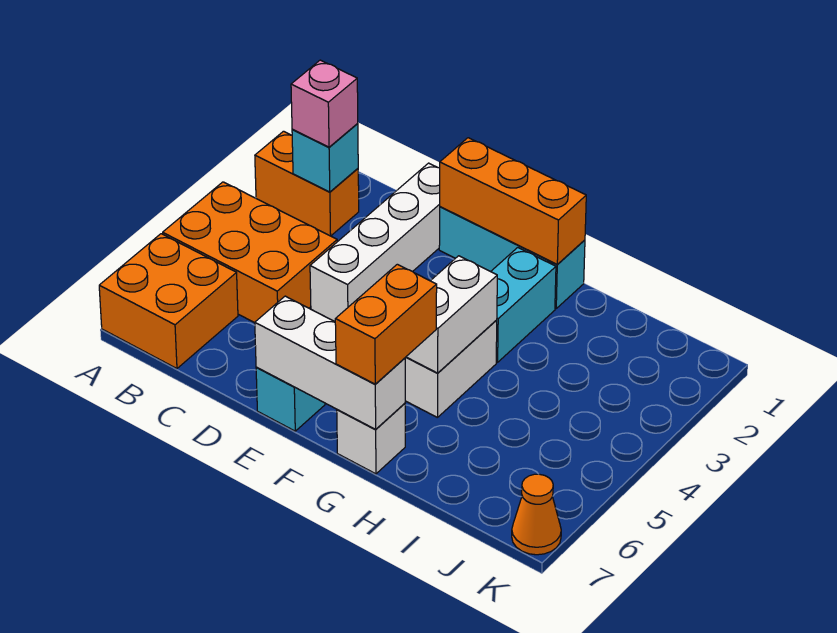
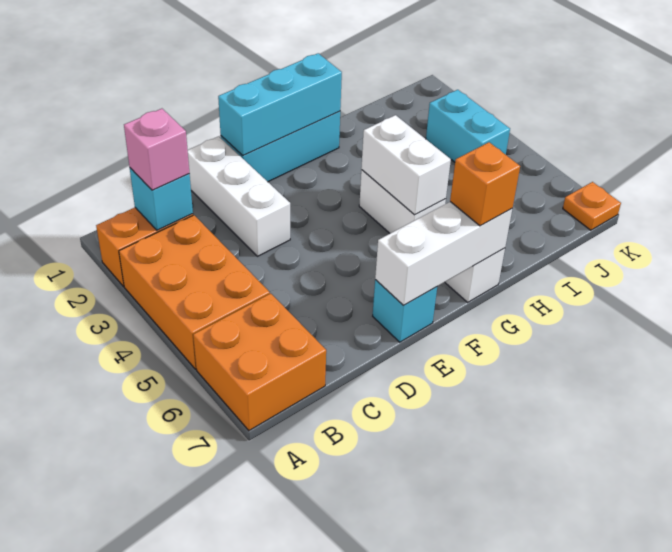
orange 2x3 brick [163,182,337,323] -> orange 2x3 brick turned to [119,215,270,369]
white 1x4 brick [310,163,440,322] -> white 1x3 brick [188,136,290,256]
orange 1x3 brick [440,138,586,265] -> cyan 1x3 brick [218,53,342,156]
cyan 1x2 brick [491,248,556,362] -> cyan 1x2 brick moved to [426,90,510,162]
orange 1x2 brick [335,264,437,384] -> orange 1x1 brick [450,142,520,226]
orange 1x1 cone [512,474,561,555] -> orange 1x1 plate [563,182,621,230]

